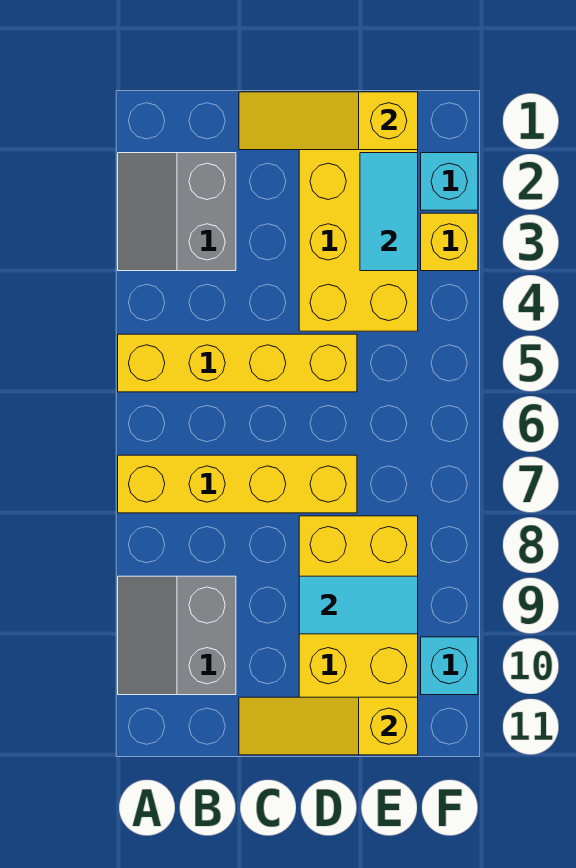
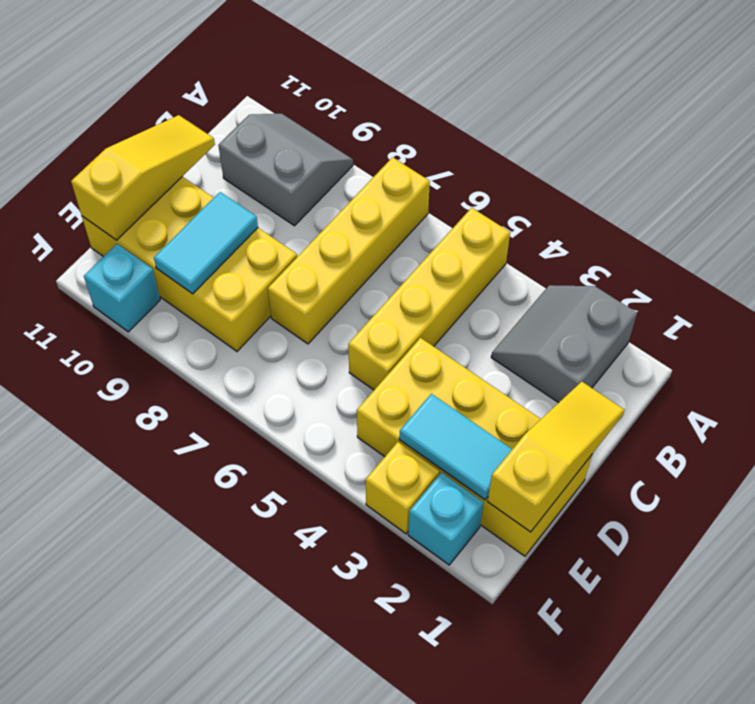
grey 2x2 slope [118,153,236,271] -> grey 2x2 slope turned to [491,285,637,403]

